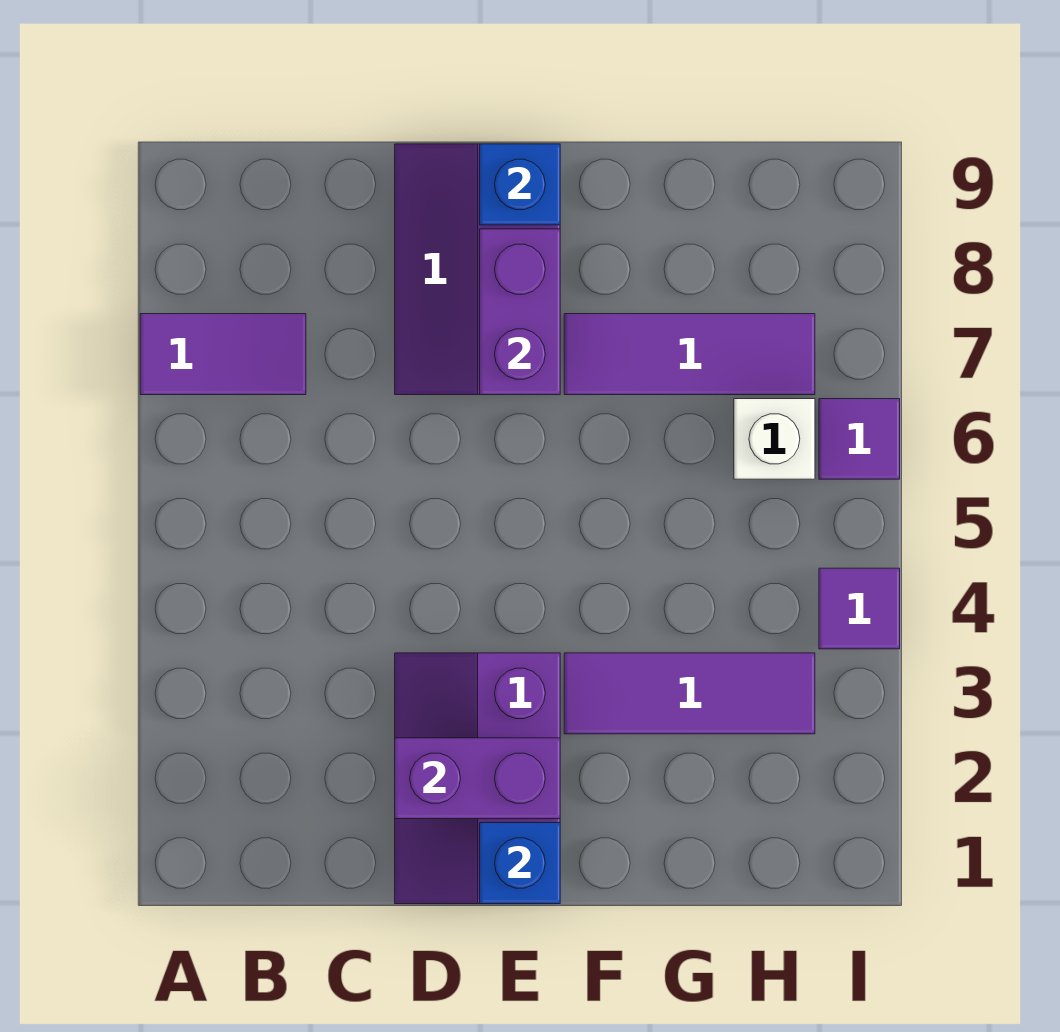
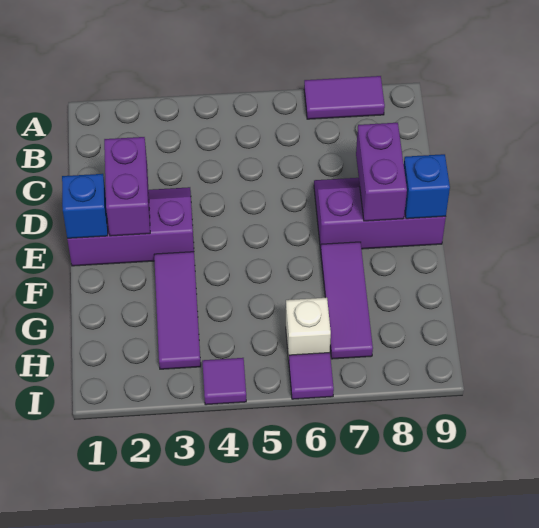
purple 1x2 tile [140,314,306,395] -> purple 1x2 tile turned to [304,76,385,119]
purple 1x2 brick [480,229,560,395] -> purple 1x2 brick turned to [356,123,407,221]

